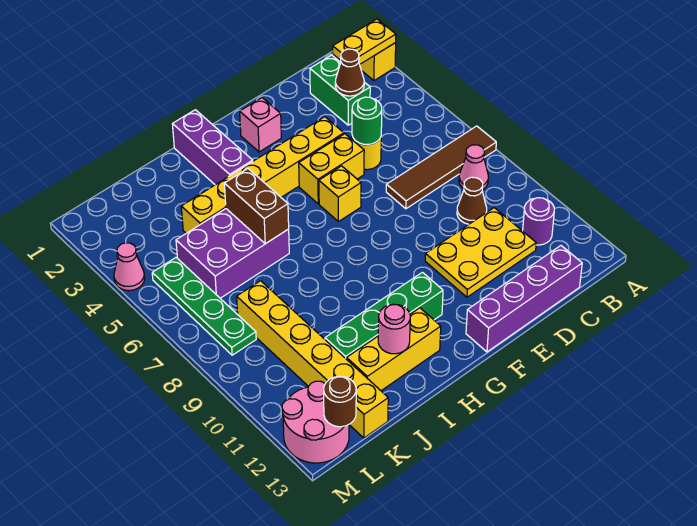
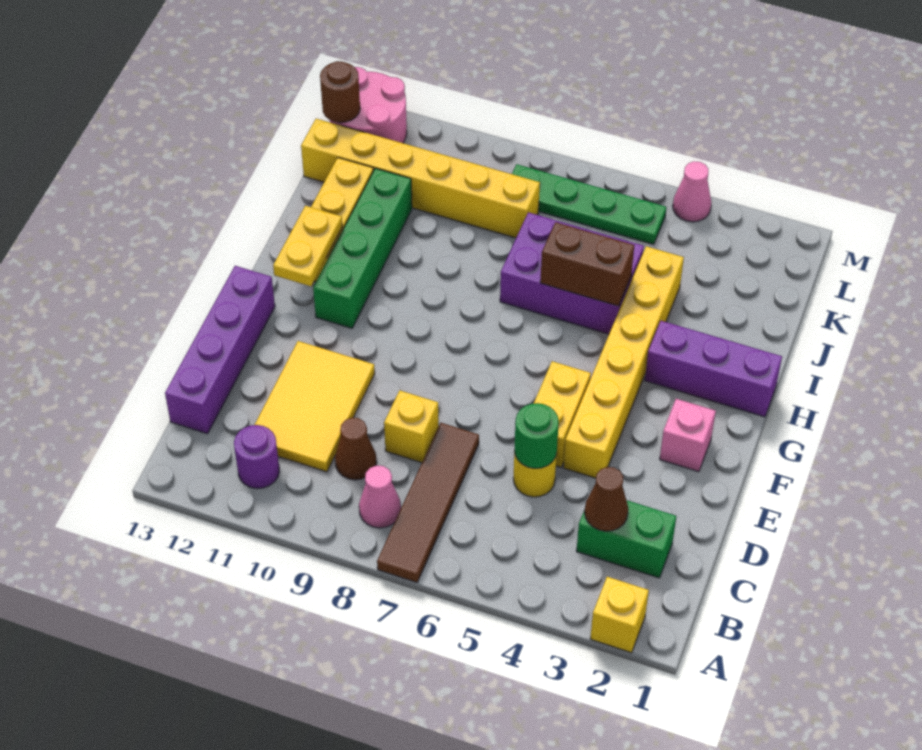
yellow 1x2 plate [333,19,396,64] -> yellow 1x2 plate moved to [273,206,342,286]
yellow 2x3 plate [425,208,536,297] -> yellow 2x3 tile [255,341,375,472]
yellow 1x1 brick [319,166,361,222] -> yellow 1x1 brick moved to [384,390,439,463]
purple 2x3 brick [176,209,289,298] -> purple 2x3 brick turned to [500,212,644,334]
pink 1x1 round brick [378,304,410,354] -> none

